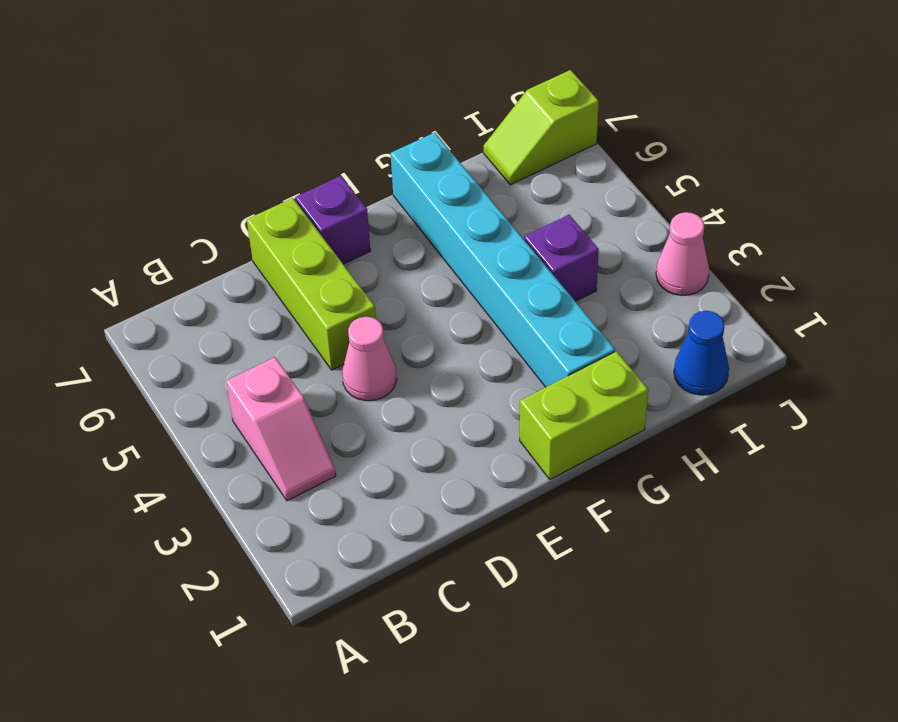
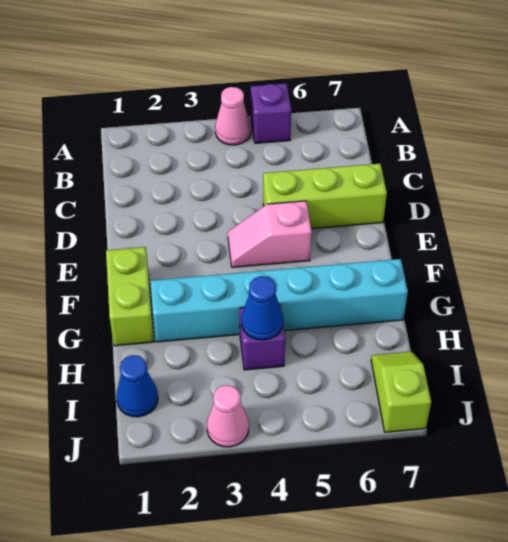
pink 1x2 slope [226,357,336,501] -> pink 1x2 slope moved to [228,201,312,267]
pink 1x1 cone [342,317,397,401] -> pink 1x1 cone moved to [215,87,251,145]
purple 1x1 brick [295,176,370,264] -> purple 1x1 brick moved to [251,83,291,143]
none -> blue 1x1 cone [242,276,283,340]

